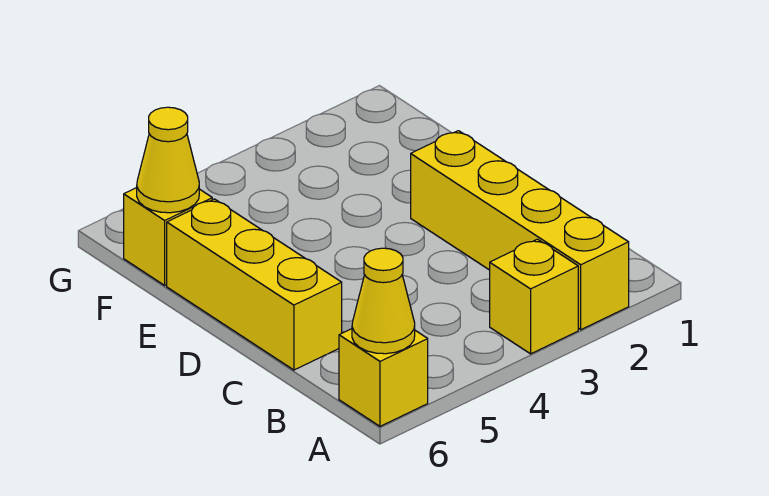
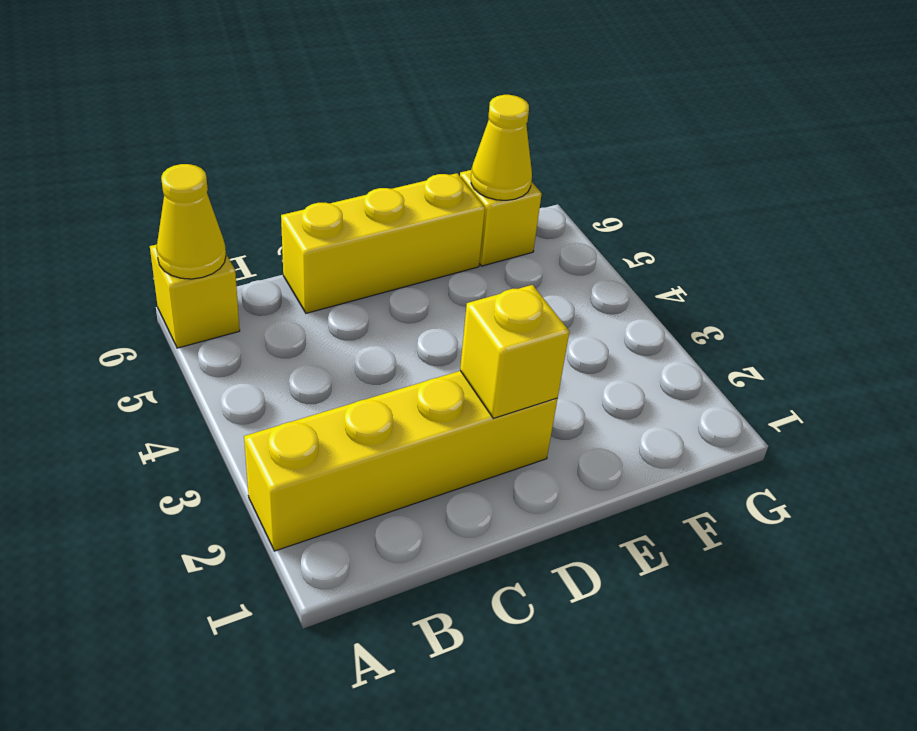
yellow 1x1 brick [490,239,578,354] -> yellow 1x1 brick moved to [460,285,569,418]

